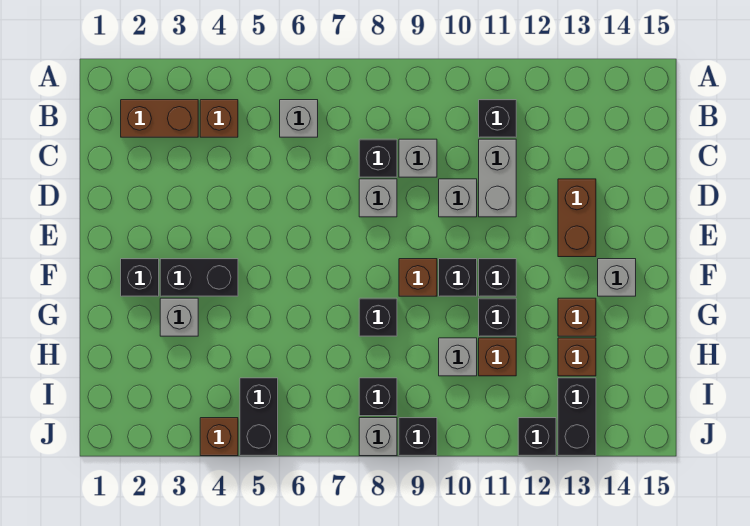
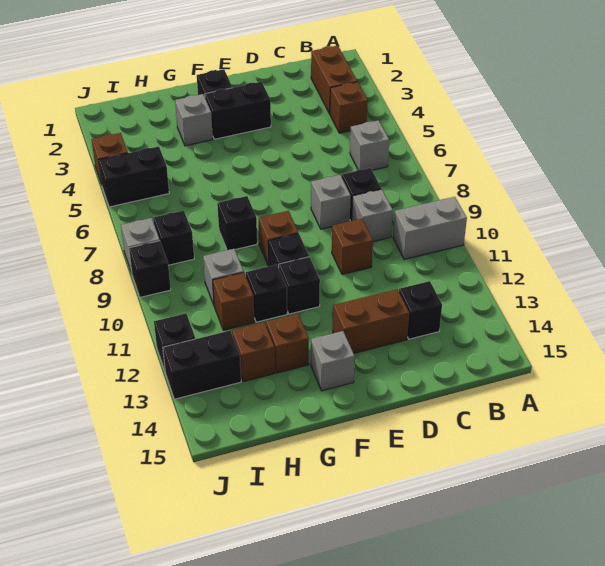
black 1x1 brick [479,100,516,137] -> black 1x1 brick moved to [399,281,442,339]
grey 1x2 brick [479,139,516,217] -> grey 1x2 brick moved to [393,197,467,259]
grey 1x1 brick [439,179,477,217] -> brown 1x1 brick [332,219,373,275]
black 1x2 brick [160,259,238,296] -> black 1x2 brick turned to [205,82,271,139]

